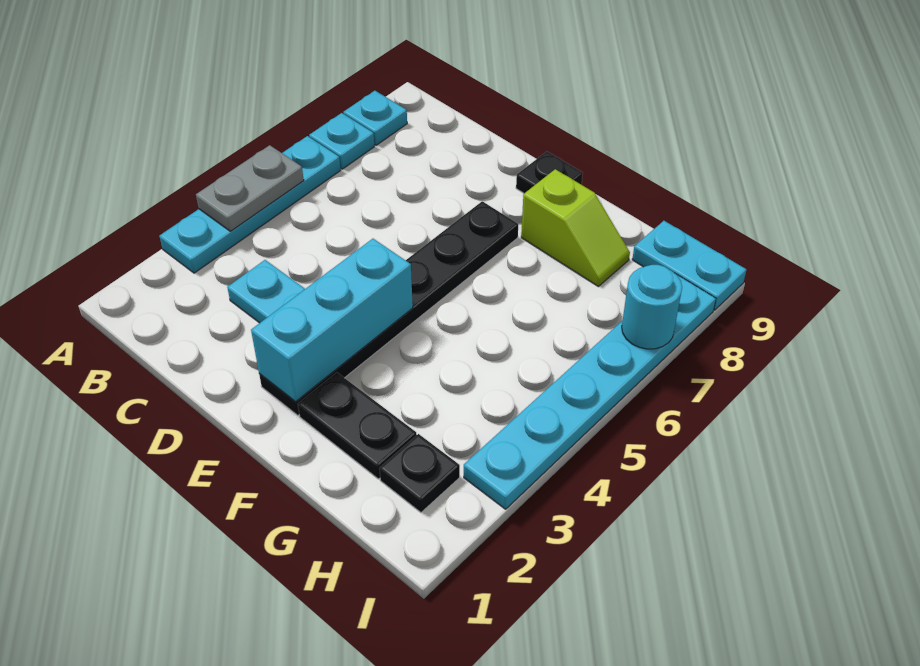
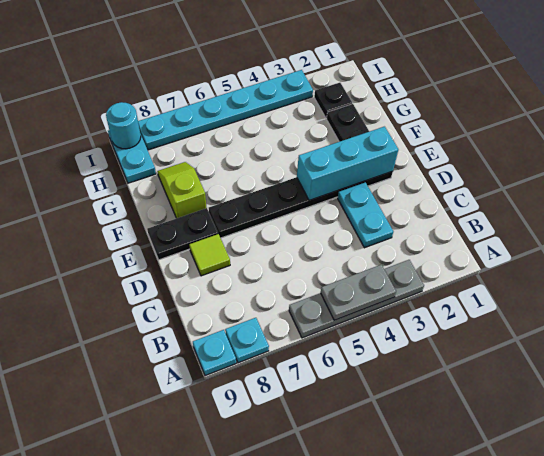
cyan 1x4 plate [159,136,341,273] -> grey 1x4 plate [289,260,424,338]
cyan 1x1 plate [309,113,374,169] -> cyan 1x1 plate moved to [193,330,236,376]
none -> lime 1x1 tile [189,234,230,276]
black 1x1 plate [516,151,583,193] -> black 1x2 plate [147,208,218,260]
cyan 1x1 round brick [622,265,682,349] -> cyan 1x1 round brick moved to [106,102,141,149]

